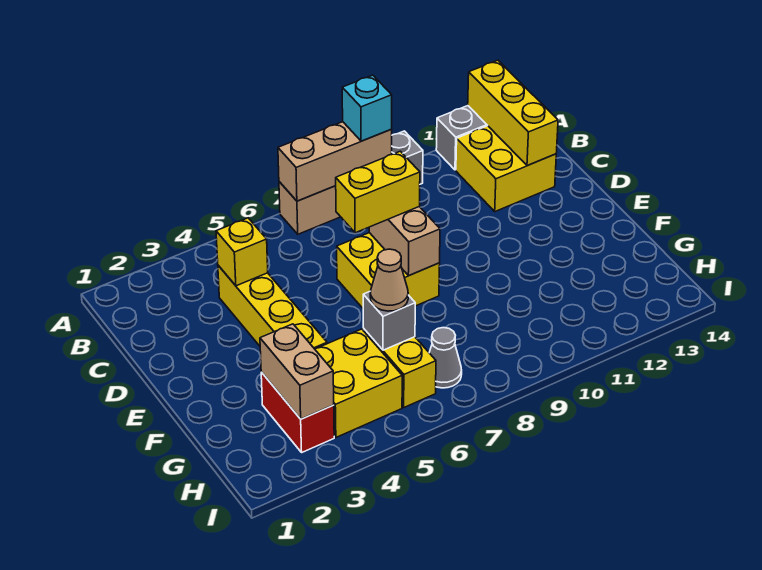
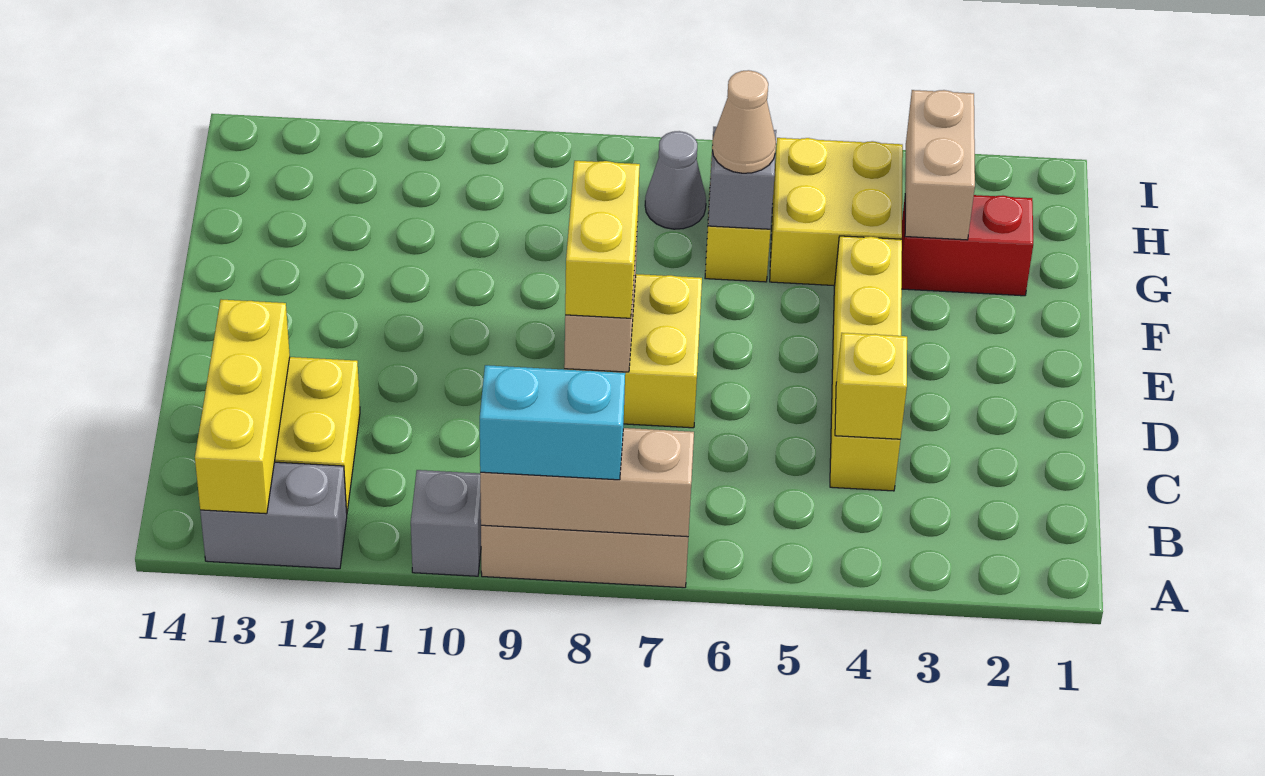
cyan 1x1 brick [342,75,392,141] -> cyan 1x2 brick [480,365,625,480]
yellow 1x2 brick [336,151,420,233] -> yellow 1x2 brick turned to [565,161,640,318]
red 1x2 brick [261,372,334,452] -> red 1x2 brick turned to [902,195,1033,296]

